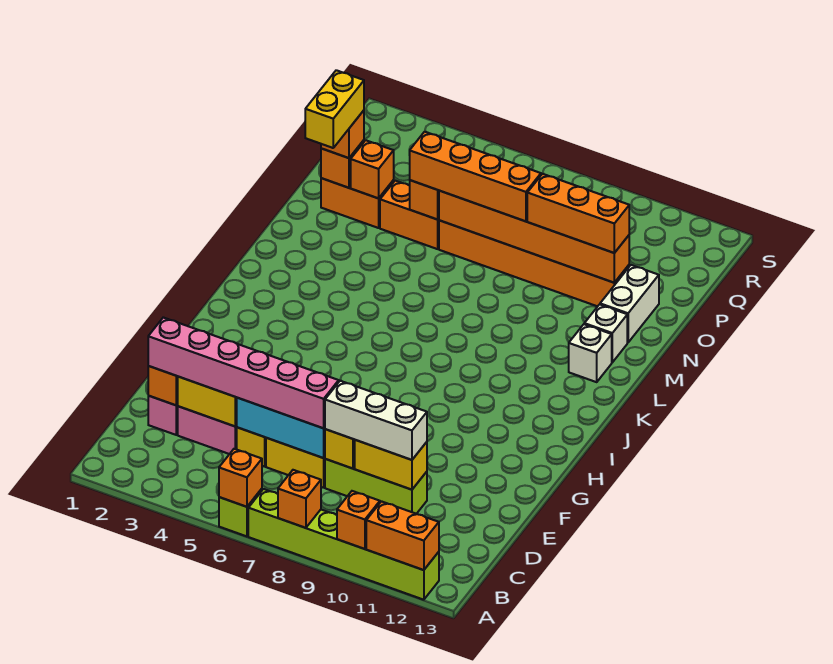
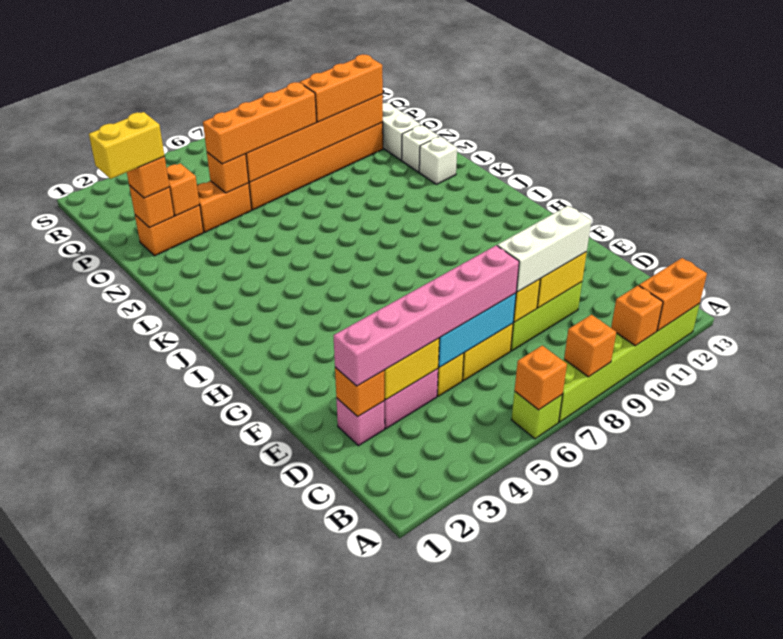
yellow 1x2 brick [305,70,364,148] -> yellow 1x2 brick turned to [89,112,164,179]

